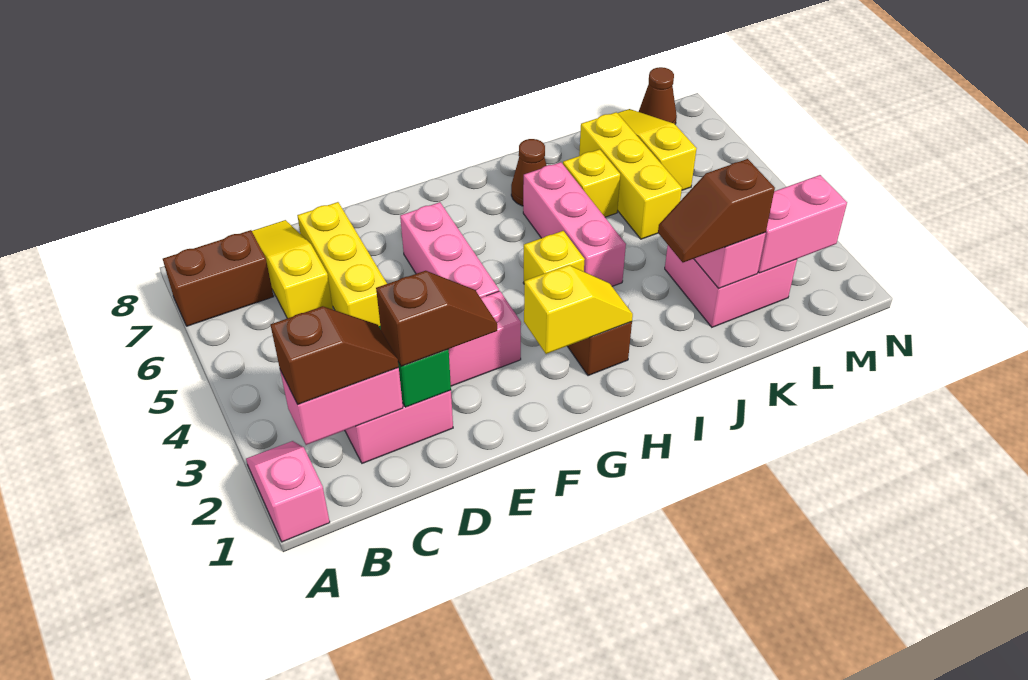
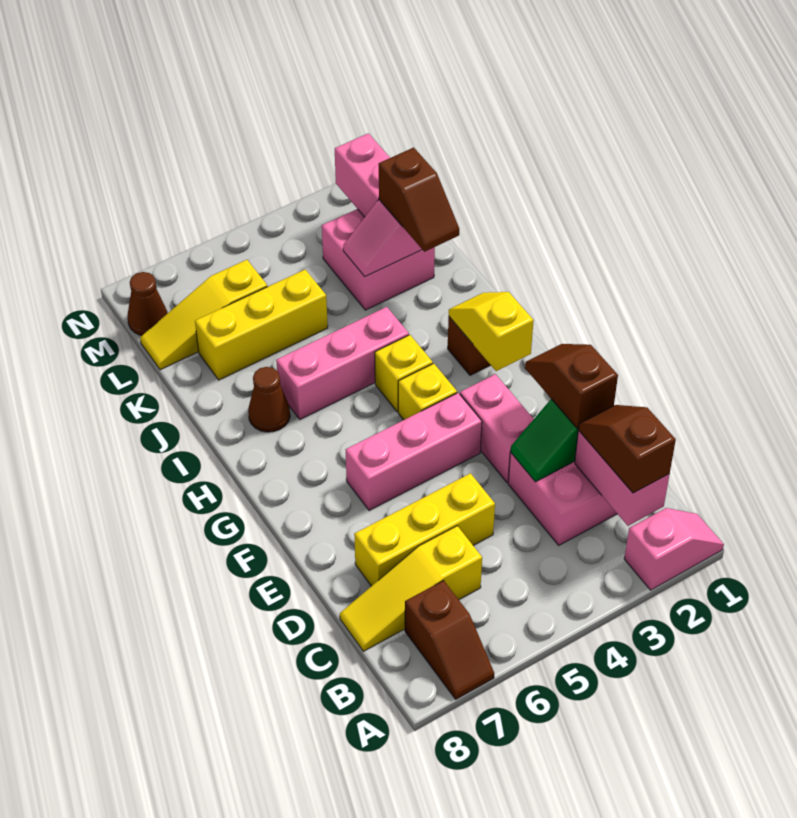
pink 1x2 slope [246,441,330,542] -> pink 1x2 slope turned to [624,508,724,590]
brown 1x2 brick [163,230,274,326] -> brown 1x2 slope [405,581,494,699]
yellow 1x1 brick [563,149,620,217] -> yellow 1x1 brick moved to [398,364,457,420]

